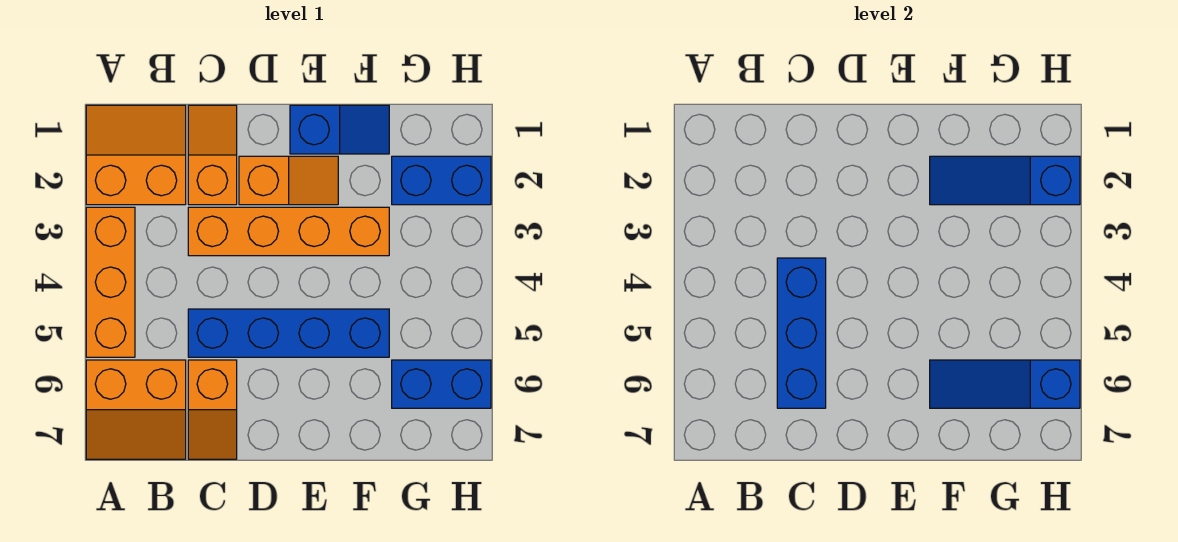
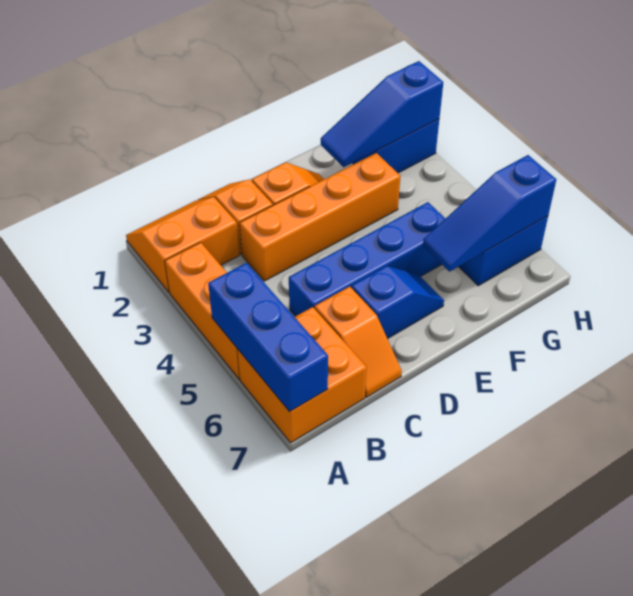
orange 2x2 slope [86,360,186,459] -> orange 2x2 brick [237,307,367,443]
blue 1x3 brick [777,258,826,408] -> blue 1x3 brick moved to [208,263,328,412]
blue 1x2 slope [290,105,389,154] -> blue 1x2 slope moved to [352,266,444,339]

